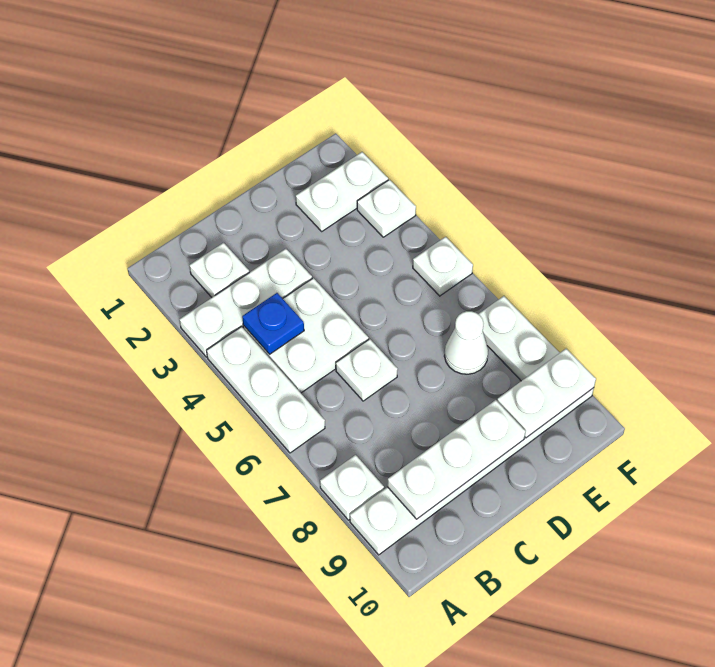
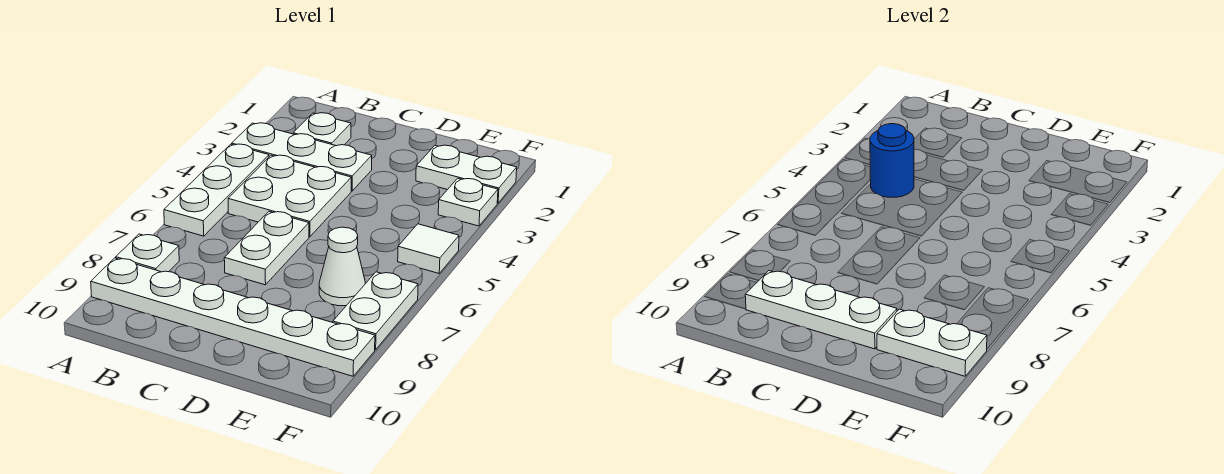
blue 1x1 plate [242,293,304,354] -> blue 1x1 round brick [870,124,914,197]
white 1x1 plate [336,339,398,401] -> white 1x2 plate [224,211,309,285]
white 1x1 plate [413,237,473,296] -> white 1x1 tile [398,224,459,273]

